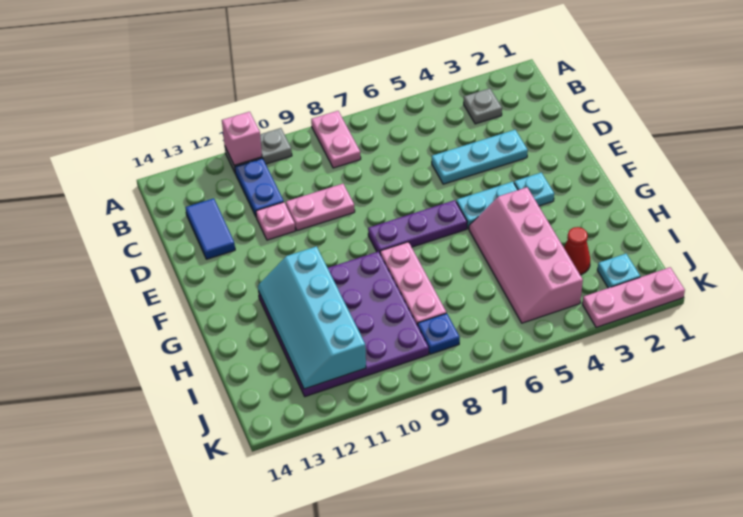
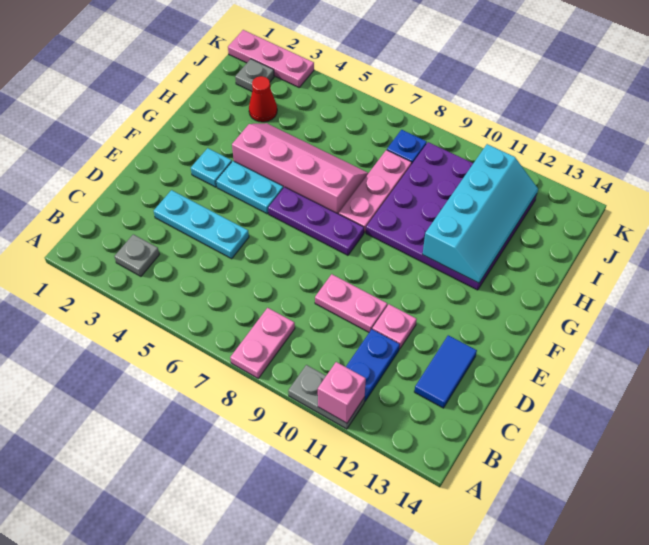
pink 2x4 slope [469,187,583,323] -> pink 2x4 slope turned to [232,123,368,214]
cyan 1x1 plate [597,254,640,288] -> grey 1x1 plate [235,59,274,91]

